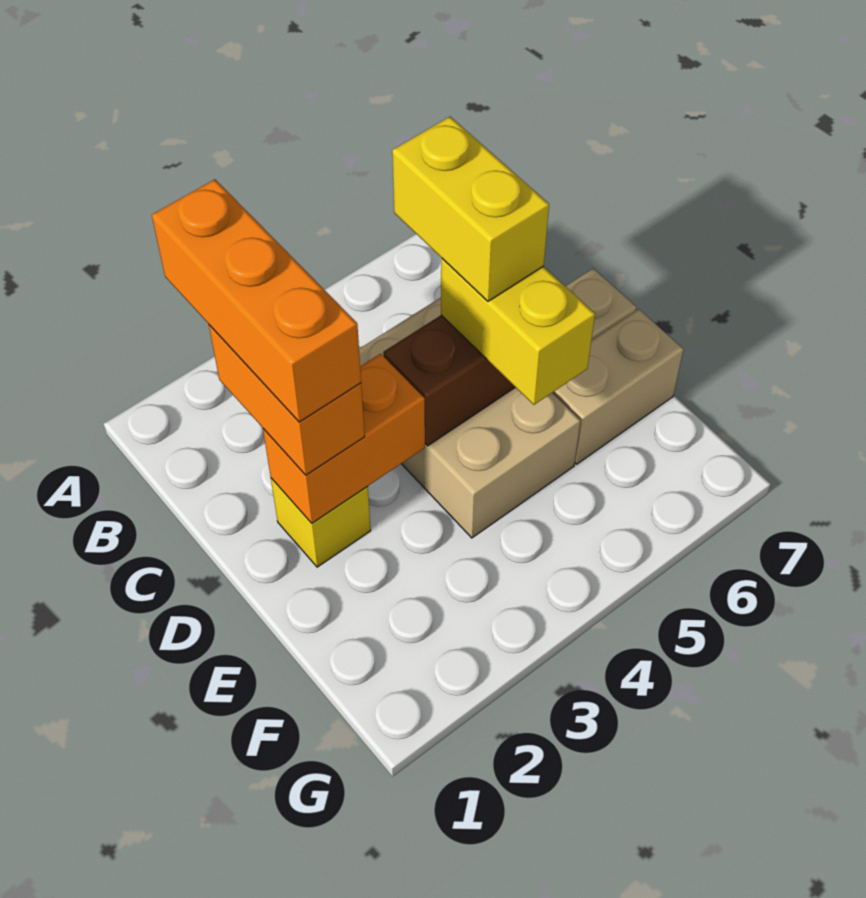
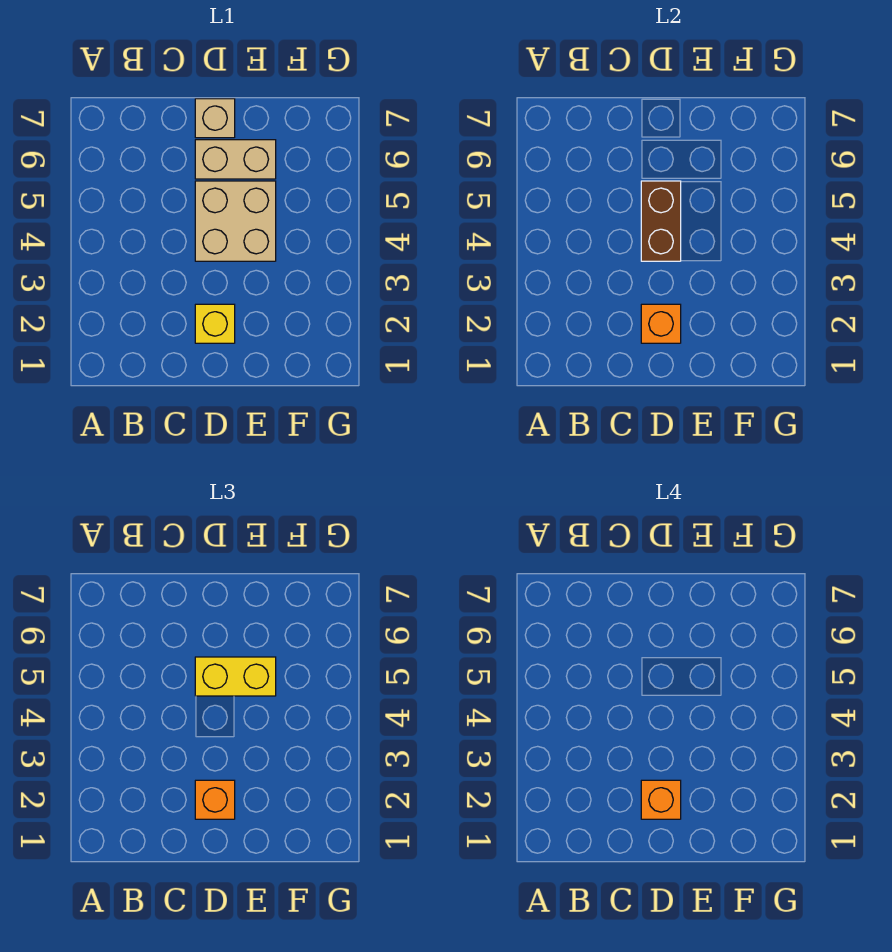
orange 1x3 brick [152,179,361,422] -> orange 1x1 brick [641,780,681,819]
orange 1x2 brick [209,325,365,475] -> orange 1x1 brick [195,780,235,819]
tan 2x3 brick [359,298,580,538] -> tan 2x2 brick [195,181,276,261]
yellow 1x2 brick [392,117,549,301] -> none
orange 1x2 brick [263,354,425,523] -> orange 1x1 brick [641,304,681,343]
tan 1x2 brick [553,309,683,464] -> tan 1x2 brick turned to [195,140,276,179]

